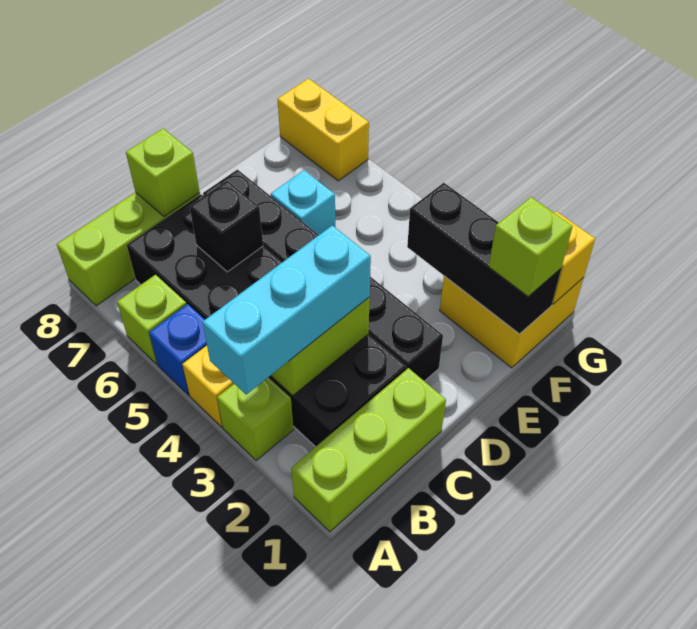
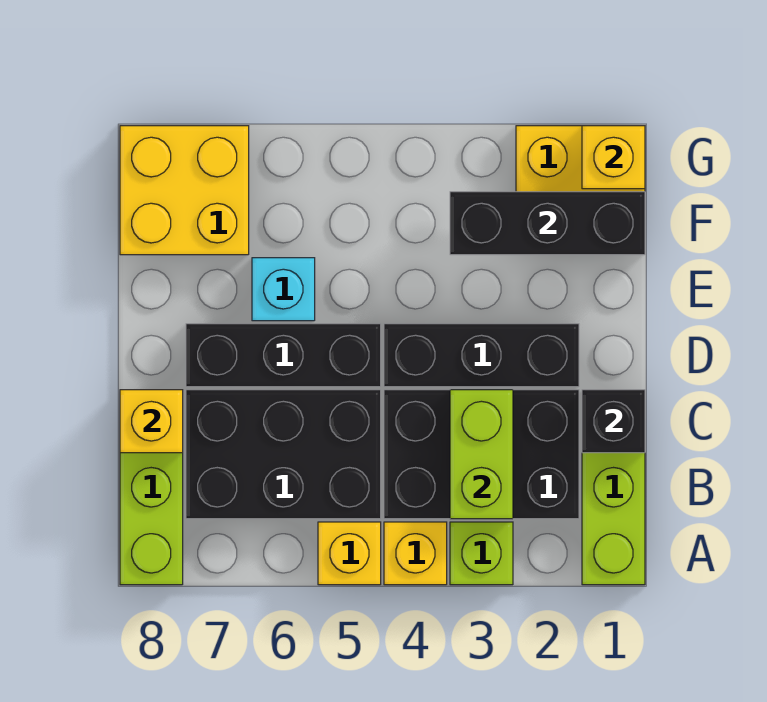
cyan 1x3 brick [202,225,371,395] -> none
blue 1x1 brick [149,304,207,395] -> yellow 1x1 brick [318,522,381,585]
lime 1x1 brick [117,275,187,364] -> none
black 1x1 brick [190,181,263,272] -> black 1x1 brick moved to [582,390,645,453]
lime 1x1 brick [126,129,200,216] -> yellow 1x1 brick [120,390,183,453]
lime 1x1 brick [489,197,573,297] -> none
yellow 1x2 brick [277,79,369,181] -> yellow 2x2 brick [120,126,249,255]

